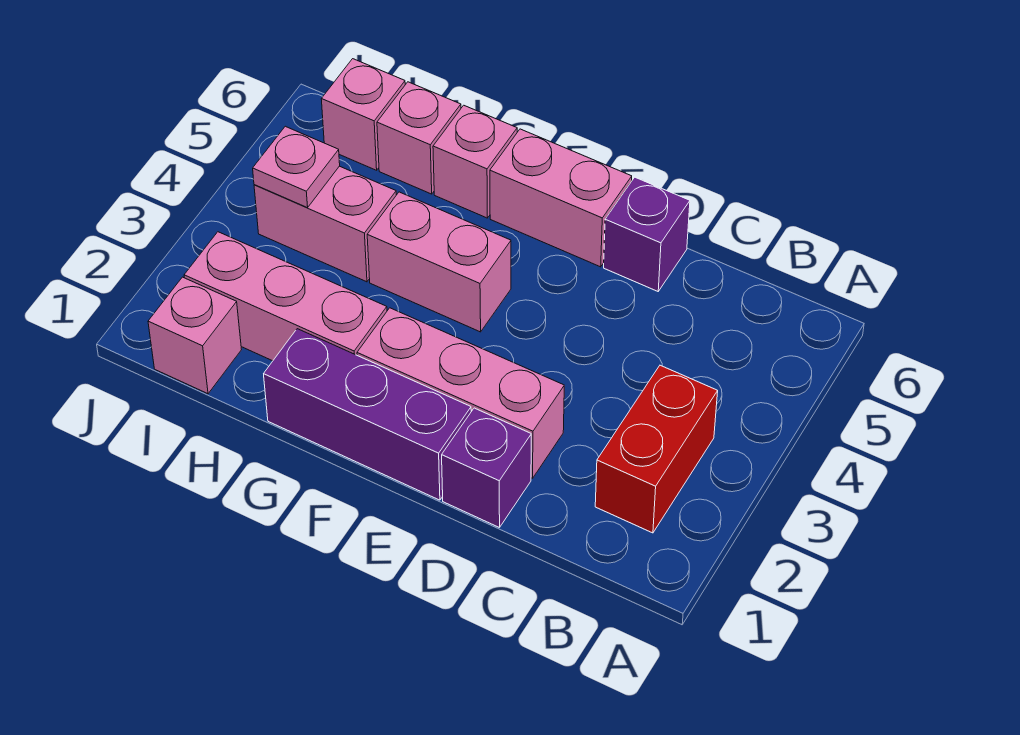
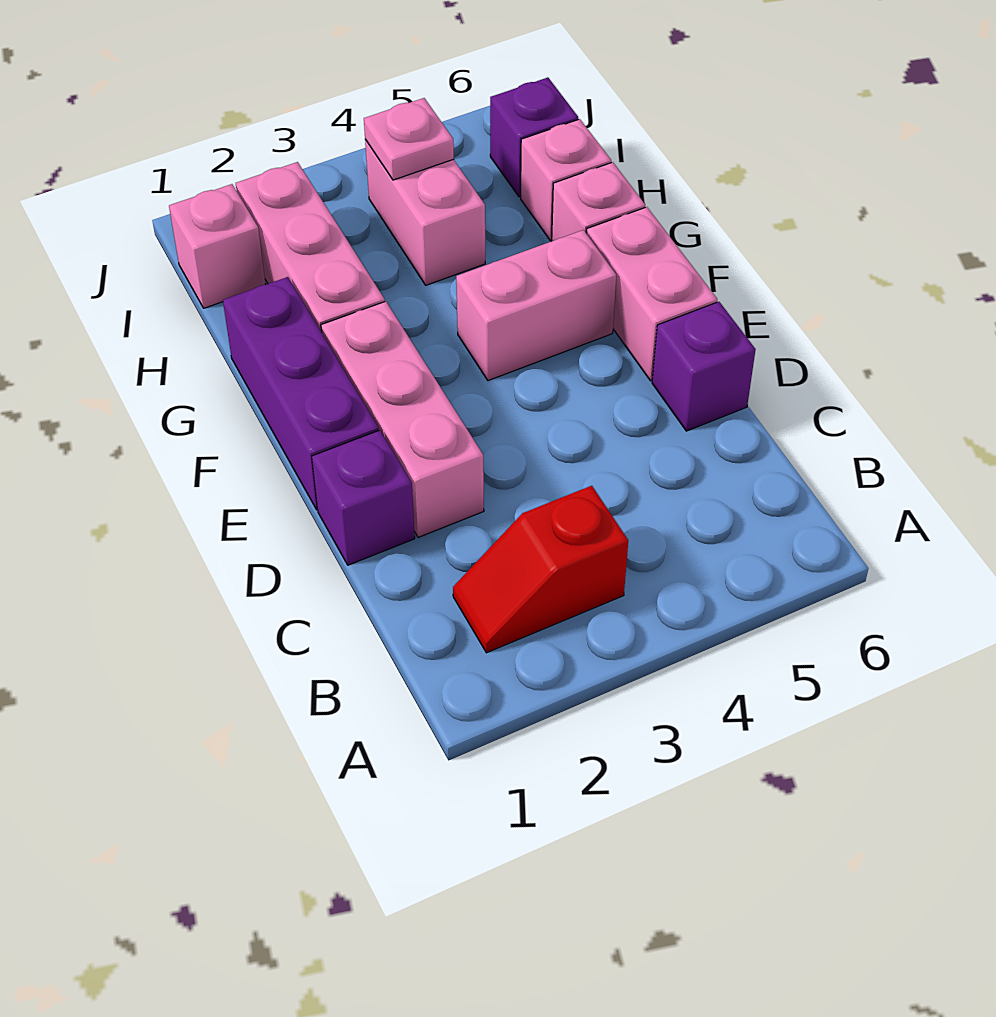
red 1x2 brick [595,365,718,533] -> red 1x2 slope [453,486,628,653]
pink 1x2 brick [367,192,511,332] -> pink 1x2 brick turned to [456,230,616,381]
pink 1x1 brick [321,59,405,170] -> purple 1x1 brick [490,78,578,197]

